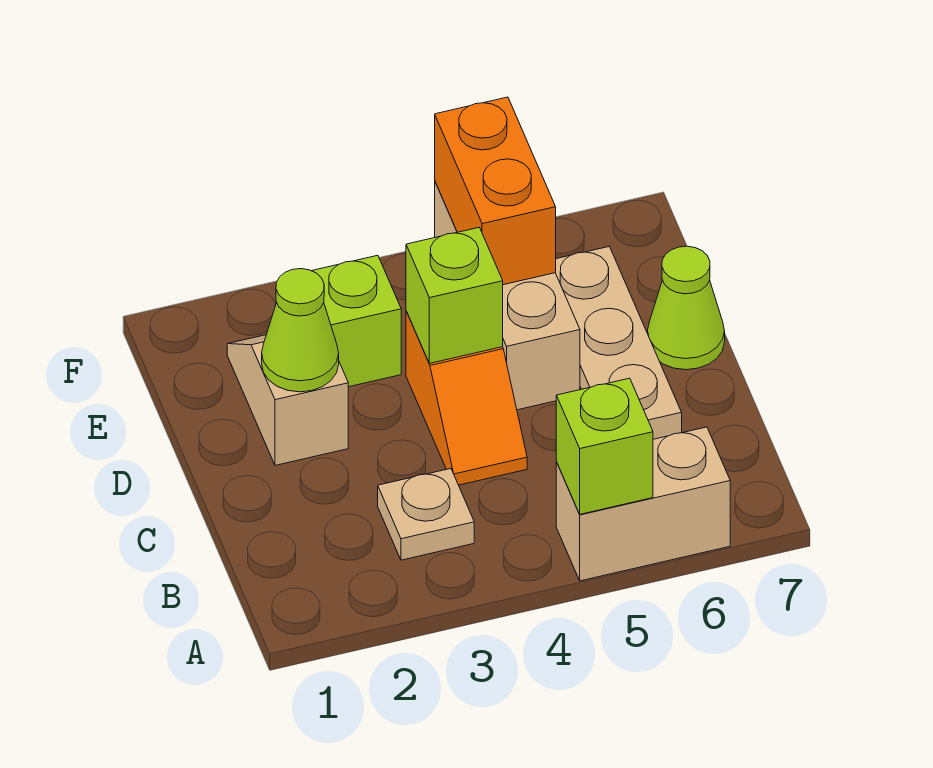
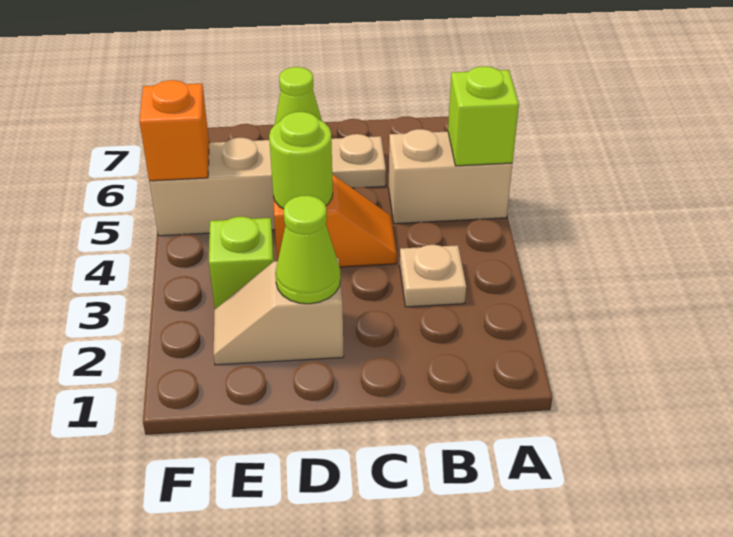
tan 1x2 brick [556,427,730,581] -> tan 1x2 brick turned to [389,129,512,224]
lime 1x1 brick [406,227,503,363] -> lime 1x1 round brick [269,112,333,209]
orange 1x2 brick [435,97,556,285] -> orange 1x1 brick [139,80,209,181]

